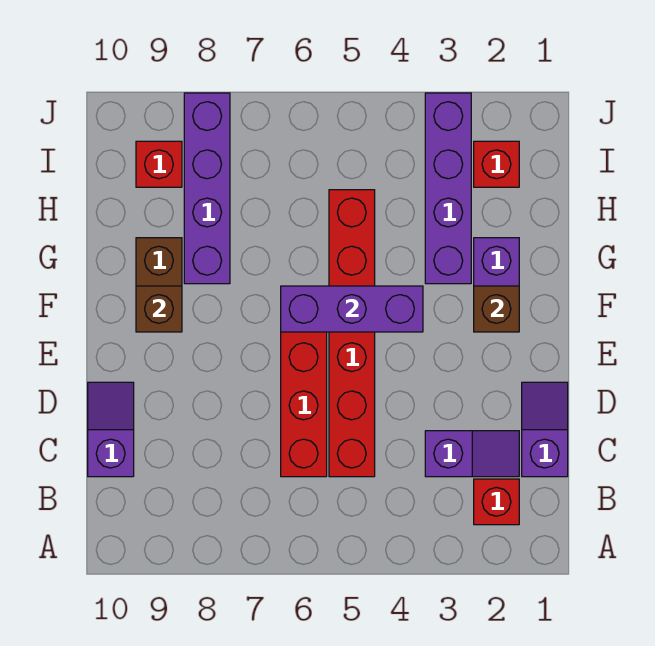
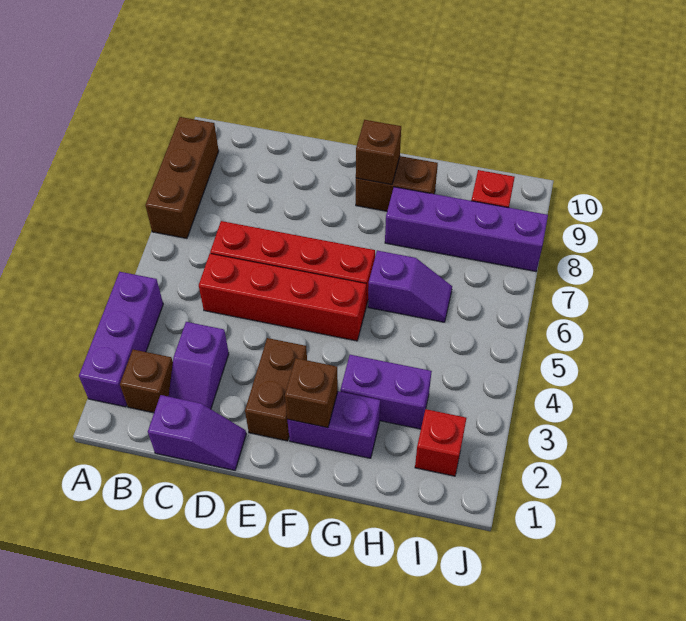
none -> brown 1x3 brick [145,117,219,238]
red 1x1 brick [474,479,519,525] -> brown 1x1 brick [120,350,173,413]
red 1x6 brick [329,190,375,477] -> red 1x4 brick [199,254,366,341]
purple 1x2 slope [88,382,134,477] -> purple 1x2 slope moved to [368,251,452,322]
none -> brown 1x2 brick [245,338,307,441]
purple 1x3 brick [281,286,423,332] -> purple 1x3 brick moved to [79,272,163,407]
purple 1x4 brick [425,93,471,284] -> purple 1x2 brick [340,355,432,429]

